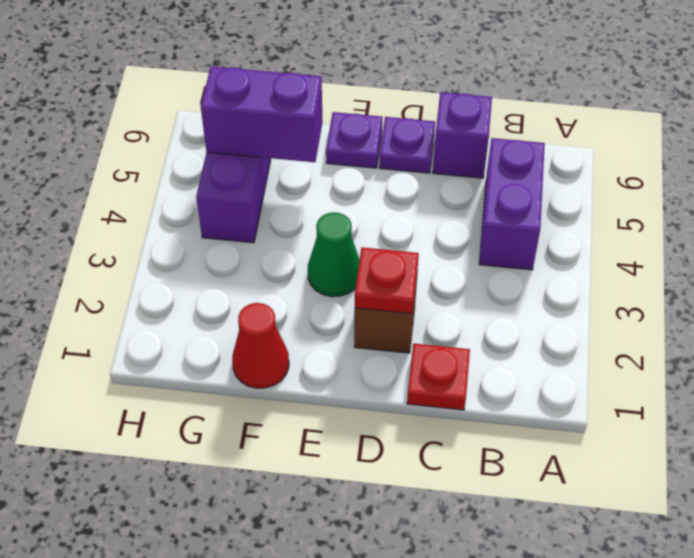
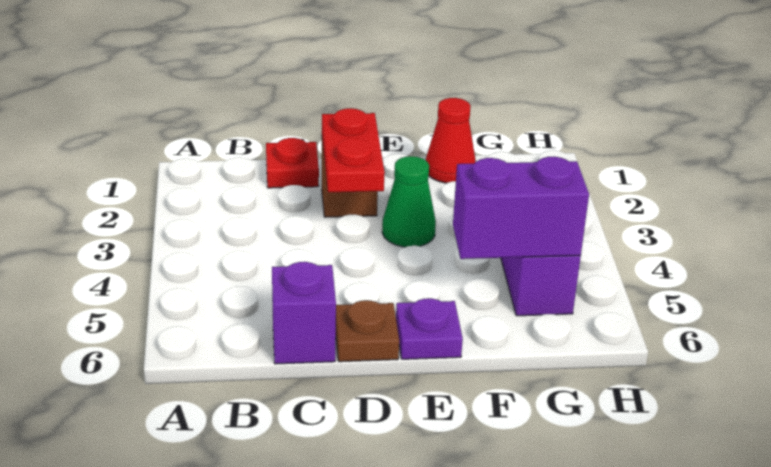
purple 1x2 brick [479,138,545,270] -> none
red 1x1 plate [355,247,419,314] -> red 1x2 plate [322,108,385,192]
purple 1x1 plate [379,117,435,173] -> brown 1x1 plate [336,300,399,362]

